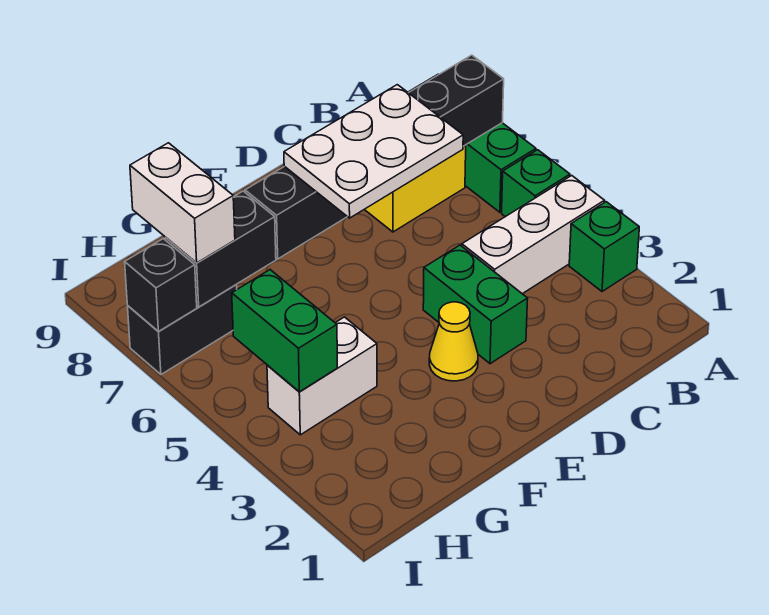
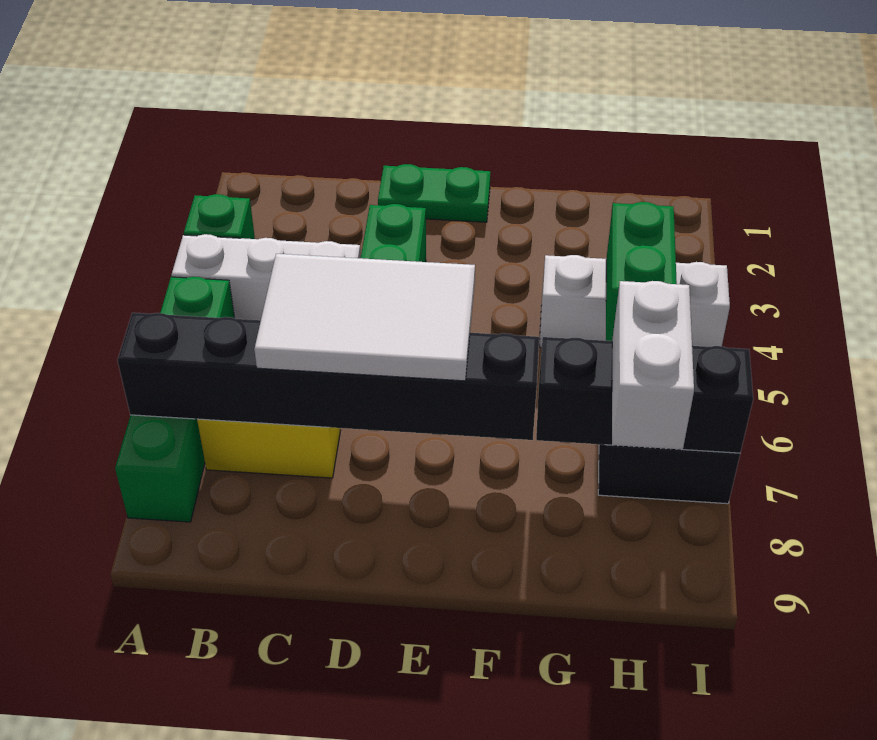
white 2x3 plate [284,85,463,218] -> white 2x3 tile [254,254,475,381]
none -> green 1x2 plate [378,164,490,222]
yellow 1x1 cone [429,302,478,381] -> none
white 1x2 brick [267,317,377,435] -> white 1x3 brick [539,255,730,347]

